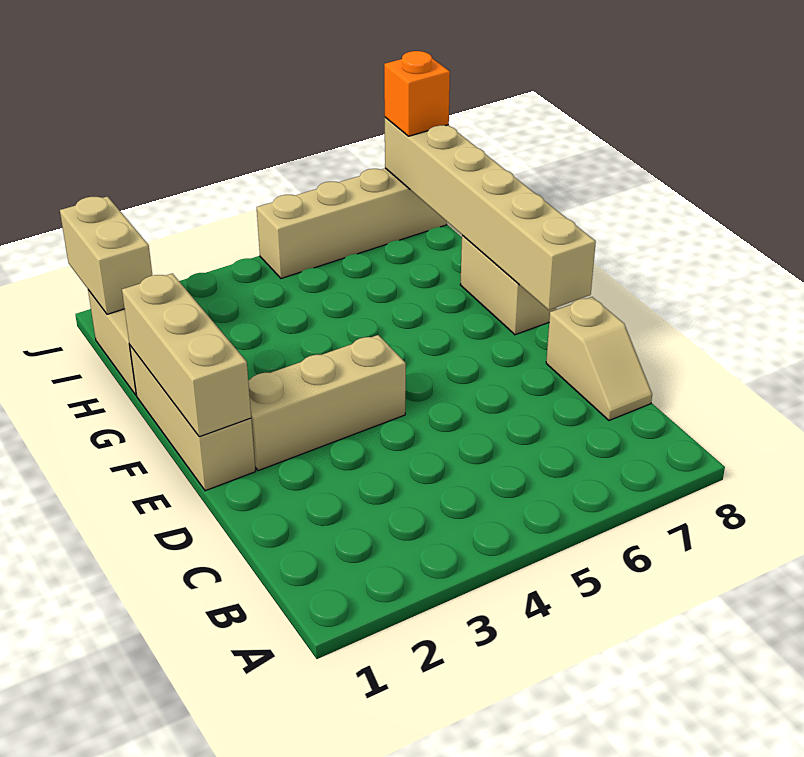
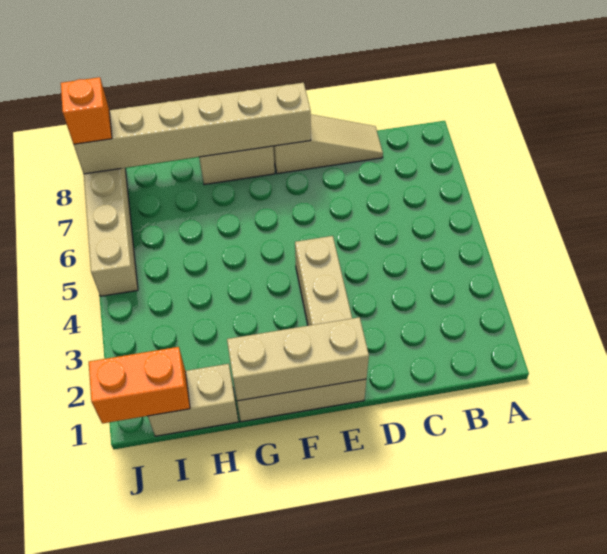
tan 1x2 slope [546,297,652,421] -> tan 1x3 slope [273,115,383,174]
tan 1x2 brick [60,196,152,314] -> orange 1x2 brick [89,347,190,424]

